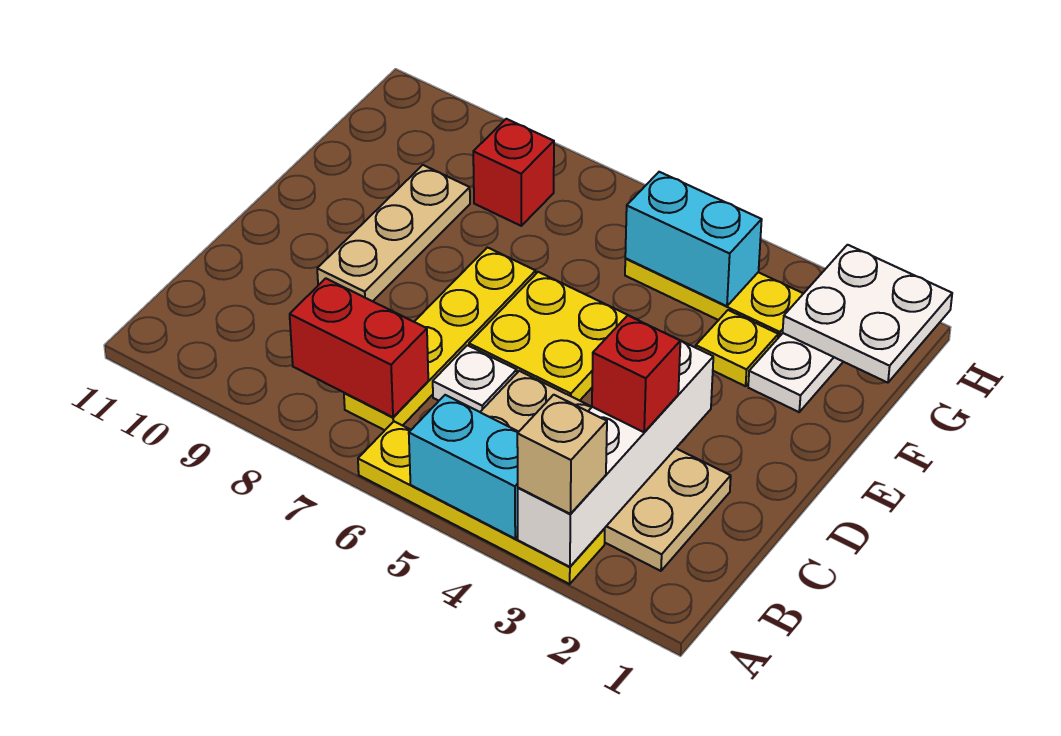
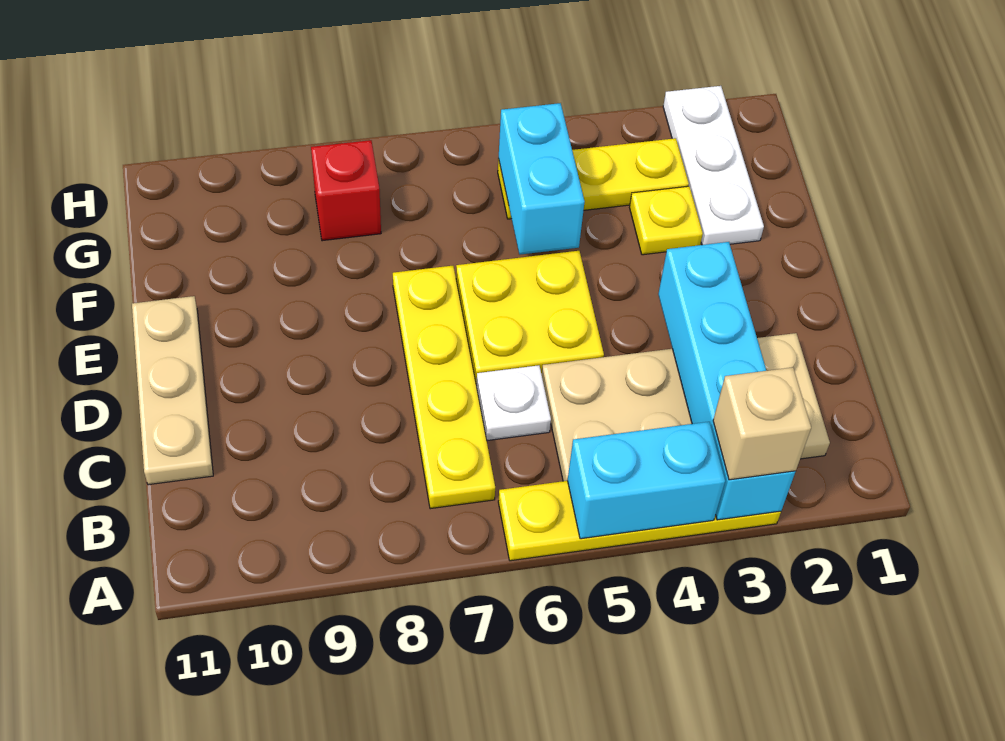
white 1x4 brick [518,341,713,567] -> cyan 1x4 brick [658,242,796,520]
red 1x2 brick [290,278,428,417] -> none
red 1x1 brick [592,315,680,432] -> none
tan 1x3 plate [317,165,470,301] -> tan 1x3 plate moved to [132,296,213,485]
white 2x2 plate [783,245,952,383] -> none
cyan 1x2 brick [625,172,762,306] -> cyan 1x2 brick turned to [499,103,585,255]

